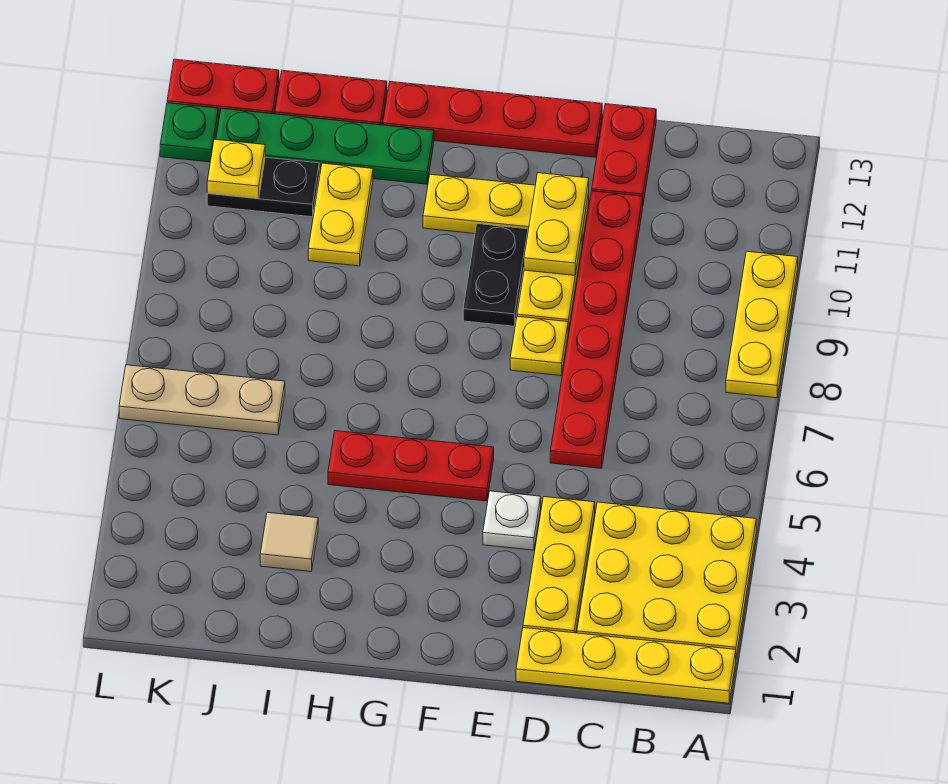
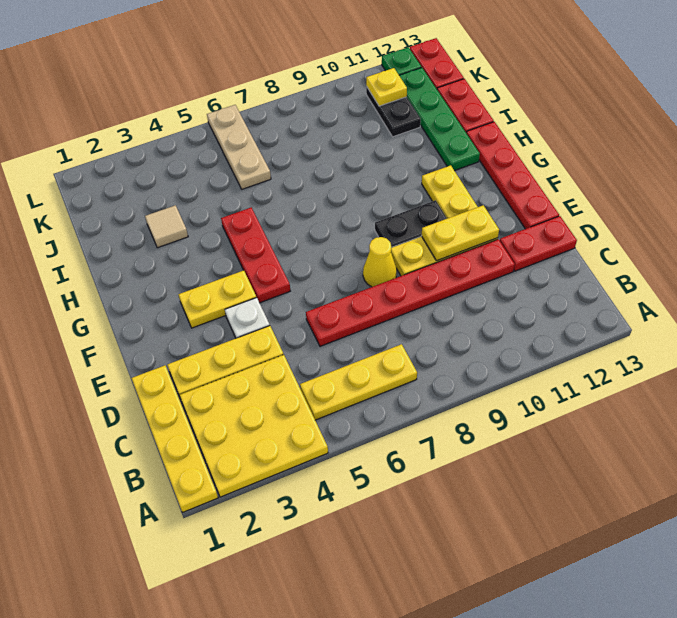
yellow 1x3 plate [726,251,798,398] -> yellow 1x3 plate moved to [300,344,417,420]
yellow 1x1 plate [510,316,568,375] -> yellow 1x1 cone [363,237,397,287]
yellow 1x2 plate [308,163,373,266] -> yellow 1x2 plate moved to [178,270,256,328]

